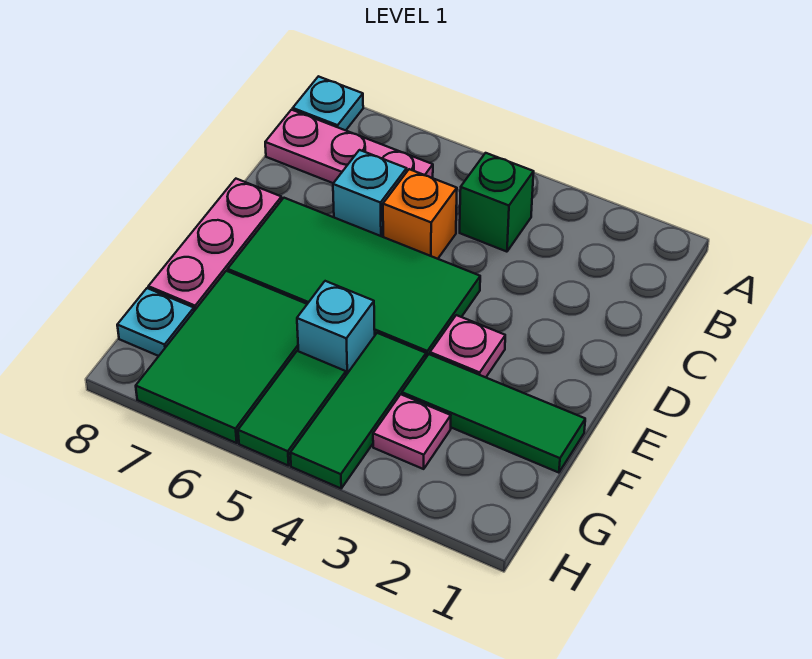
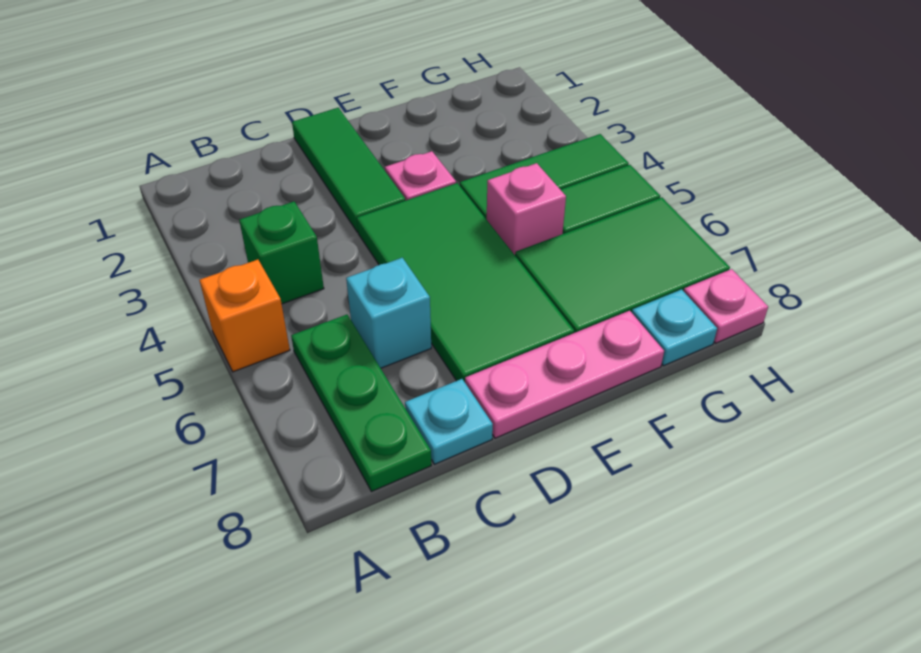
cyan 1x1 plate [293,76,363,130] -> cyan 1x1 plate moved to [405,379,493,464]
pink 1x3 plate [265,110,433,183] -> green 1x3 plate [291,315,431,492]
orange 1x1 brick [383,169,457,259] -> orange 1x1 brick moved to [200,260,290,372]
green 1x3 tile [402,354,585,473] -> green 1x3 tile moved to [292,108,405,232]
cyan 1x1 brick [297,281,375,375] -> pink 1x1 brick [487,163,566,255]
pink 1x1 plate [373,394,451,469] -> pink 1x1 plate moved to [684,269,768,343]

